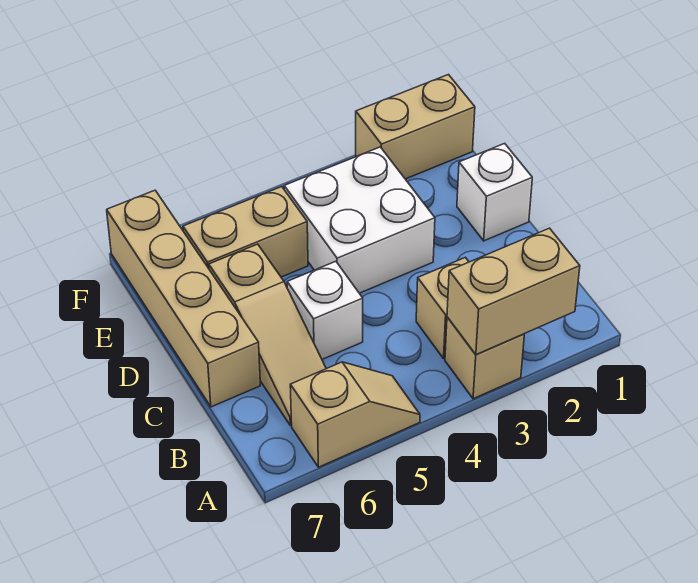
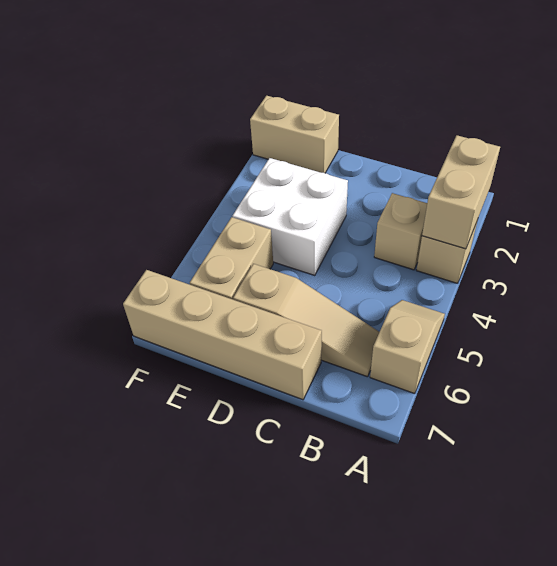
white 1x1 brick [287,261,363,359] -> none
white 1x1 brick [457,143,532,241] -> none
tan 1x2 brick [356,75,475,179] -> tan 1x2 brick turned to [250,96,339,173]

